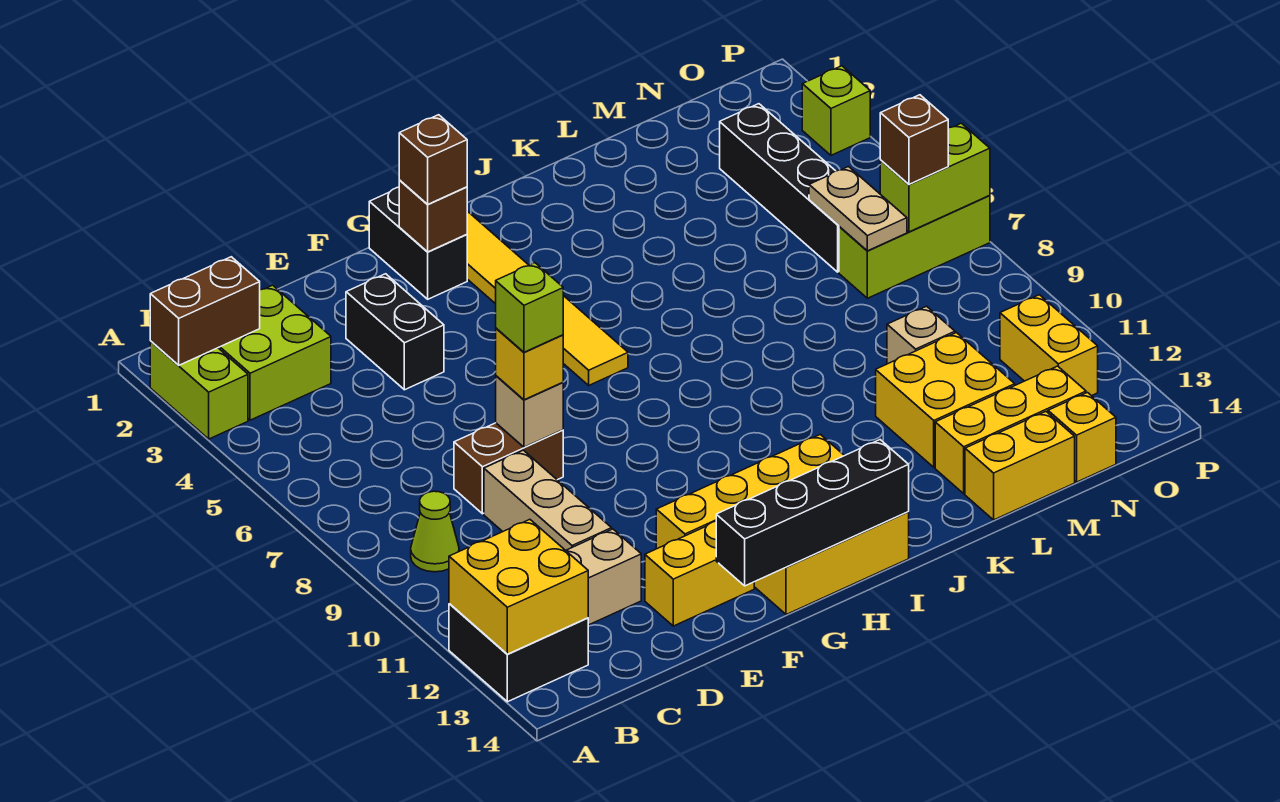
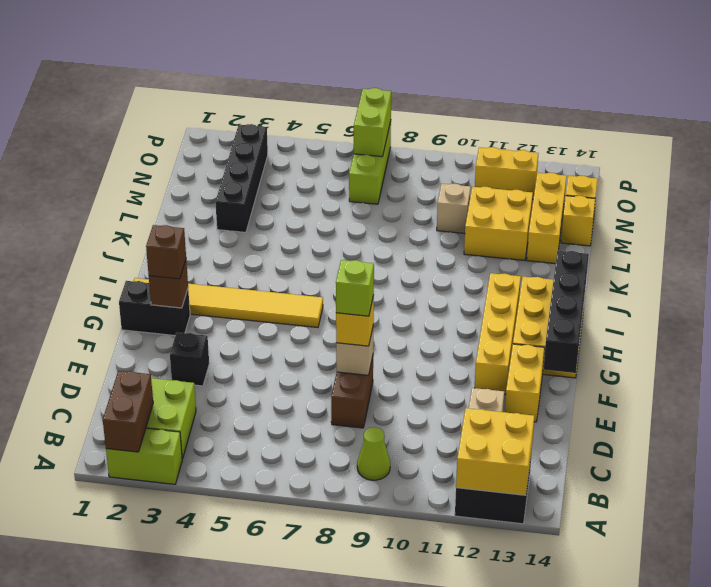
tan 1x3 brick [484,450,612,550] -> none
black 1x2 brick [346,274,444,390] -> black 1x1 brick [170,332,209,386]
yellow 1x2 brick [965,412,1075,520] -> yellow 1x1 brick [561,196,595,246]
black 1x4 brick [720,104,839,272] -> black 1x4 brick turned to [215,124,268,232]
tan 1x2 plate [809,167,907,251] -> none
brown 1x1 brick [880,95,948,184] -> none
lime 1x1 brick [802,66,870,155] -> none

